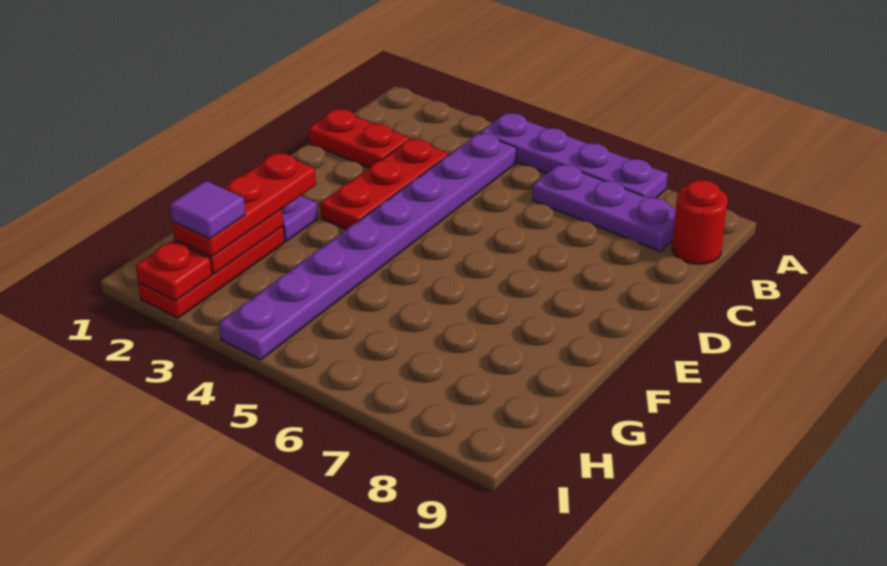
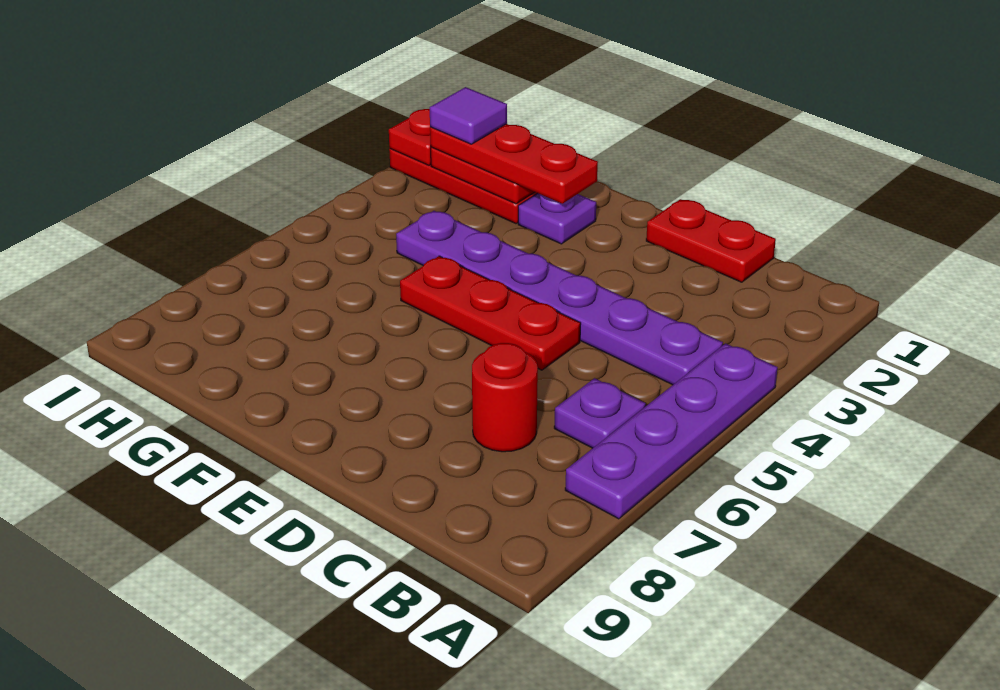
purple 1x8 plate [219,133,517,360] -> purple 1x6 plate [396,211,723,385]
purple 1x3 plate [532,164,676,252] -> purple 1x1 plate [554,378,646,448]
red 1x1 round brick [672,180,728,264] -> red 1x1 round brick moved to [472,343,538,452]
red 1x2 plate [308,109,410,168] -> red 1x2 plate turned to [646,199,776,282]
red 1x3 plate [321,139,449,230] -> red 1x3 plate moved to [400,256,581,370]

